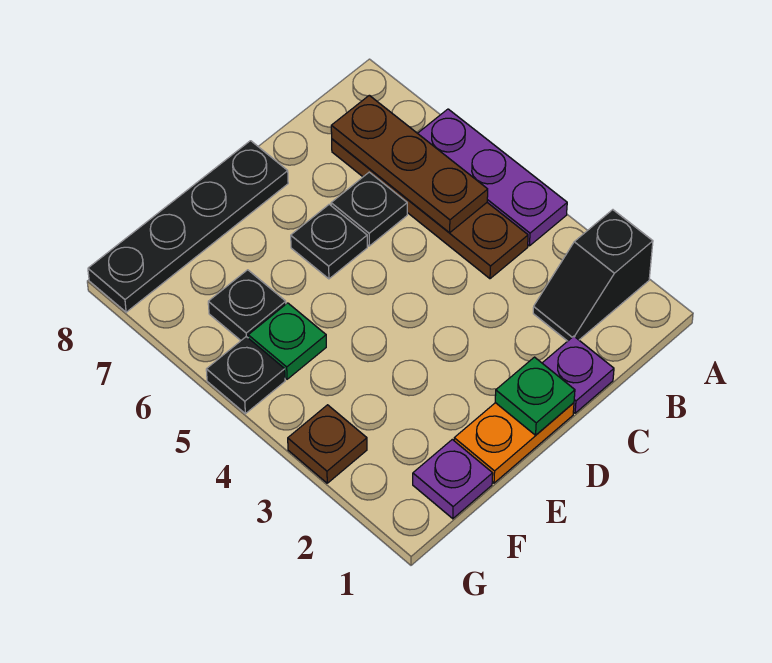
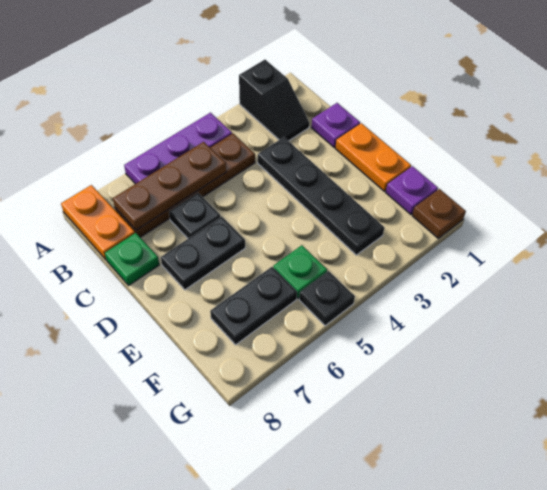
none -> orange 1x2 plate [61,185,135,260]
green 1x1 plate [495,357,575,435] -> green 1x1 plate moved to [105,233,159,285]
black 1x1 plate [291,204,367,279] -> black 1x2 plate [161,216,245,290]
black 1x4 plate [88,141,288,312] -> black 1x4 plate moved to [258,137,384,255]
black 1x1 plate [208,270,286,340] -> black 1x2 plate [210,267,297,345]
brown 1x1 plate [288,405,367,483] -> brown 1x1 plate moved to [412,189,466,238]

